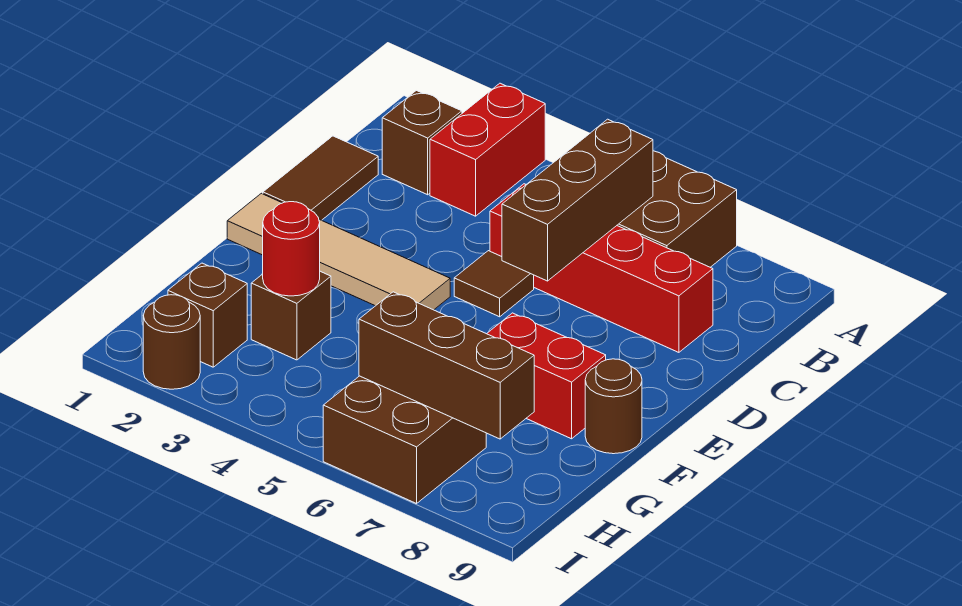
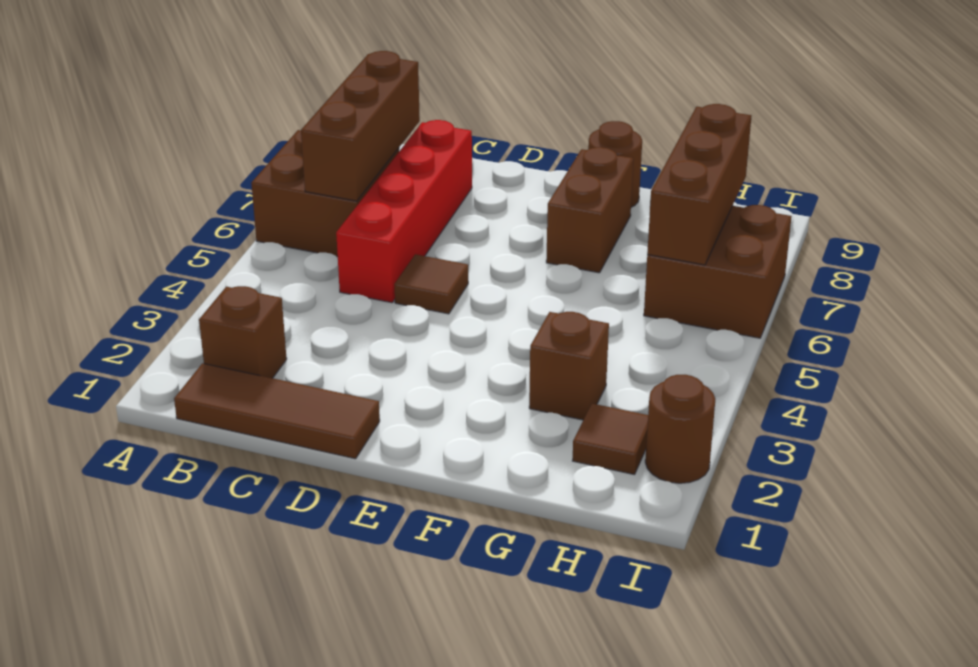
red 1x2 brick [430,83,545,216] -> none
brown 1x3 brick [502,119,653,281] -> brown 1x3 brick turned to [301,51,420,201]
brown 1x2 tile [263,136,378,220] -> brown 1x3 tile [174,363,380,459]
tan 1x4 tile [227,193,450,310] -> none
red 1x2 brick [487,313,606,439] -> brown 1x2 brick [546,147,633,273]
red 1x1 round brick [263,202,320,296] -> none
brown 1x1 brick [168,263,247,367] -> brown 1x1 tile [573,404,648,475]

